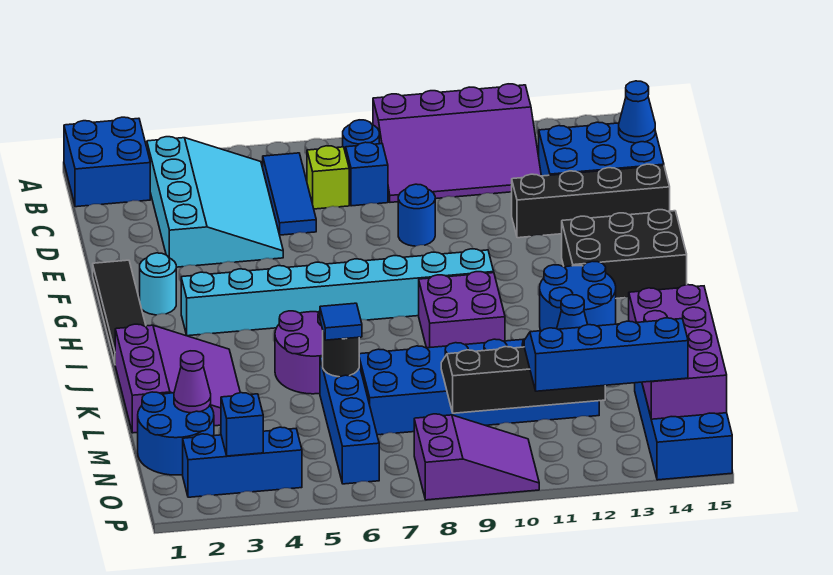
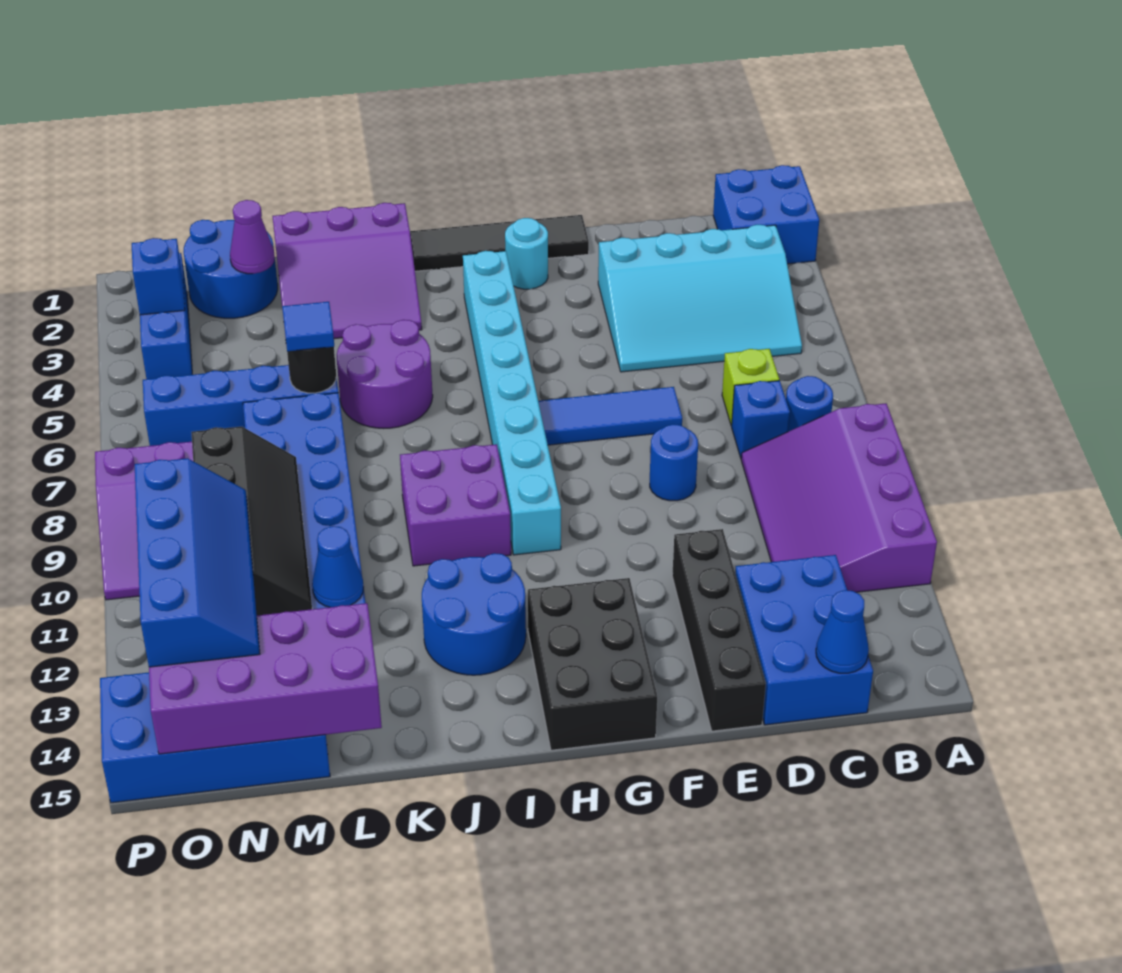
blue 1x3 tile [263,153,316,235] -> blue 1x3 tile moved to [538,387,682,445]

